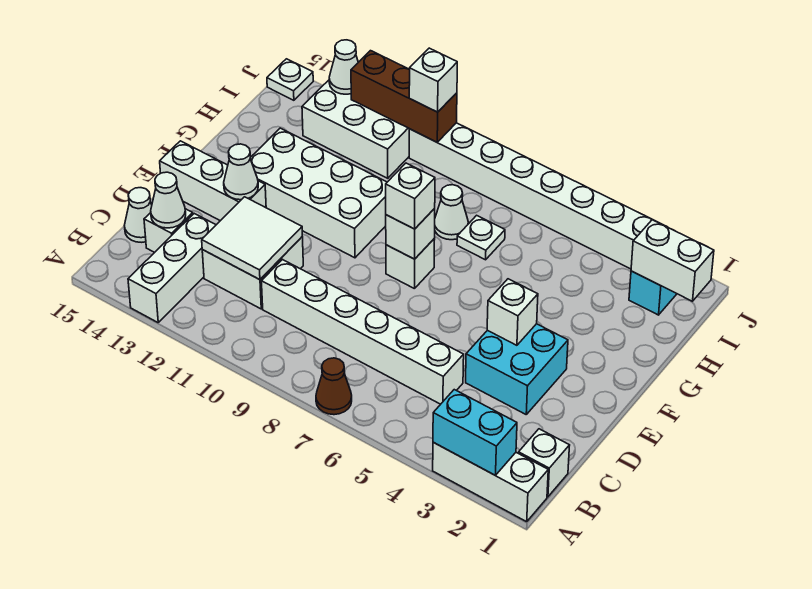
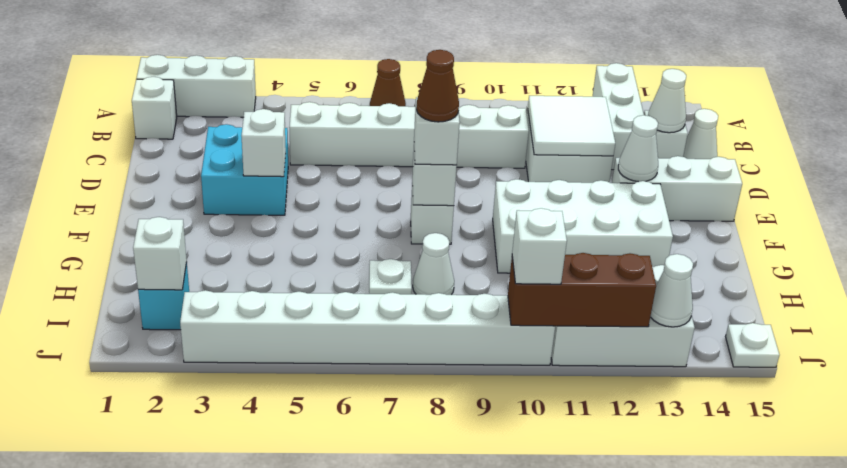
cyan 1x2 brick [433,390,517,475] -> none
none -> brown 1x1 cone [416,50,459,122]
white 1x2 brick [631,220,714,301] -> white 1x1 brick [133,217,187,290]

